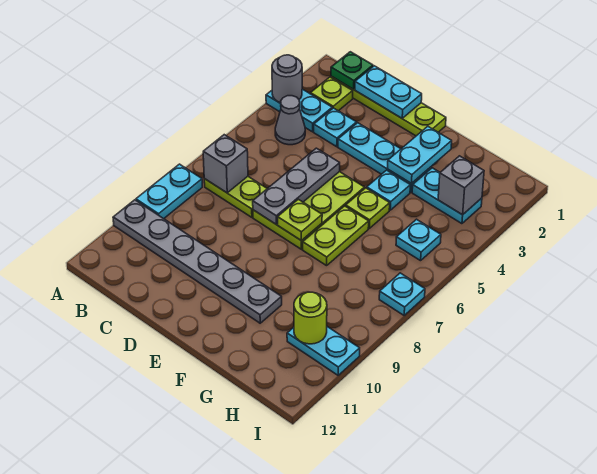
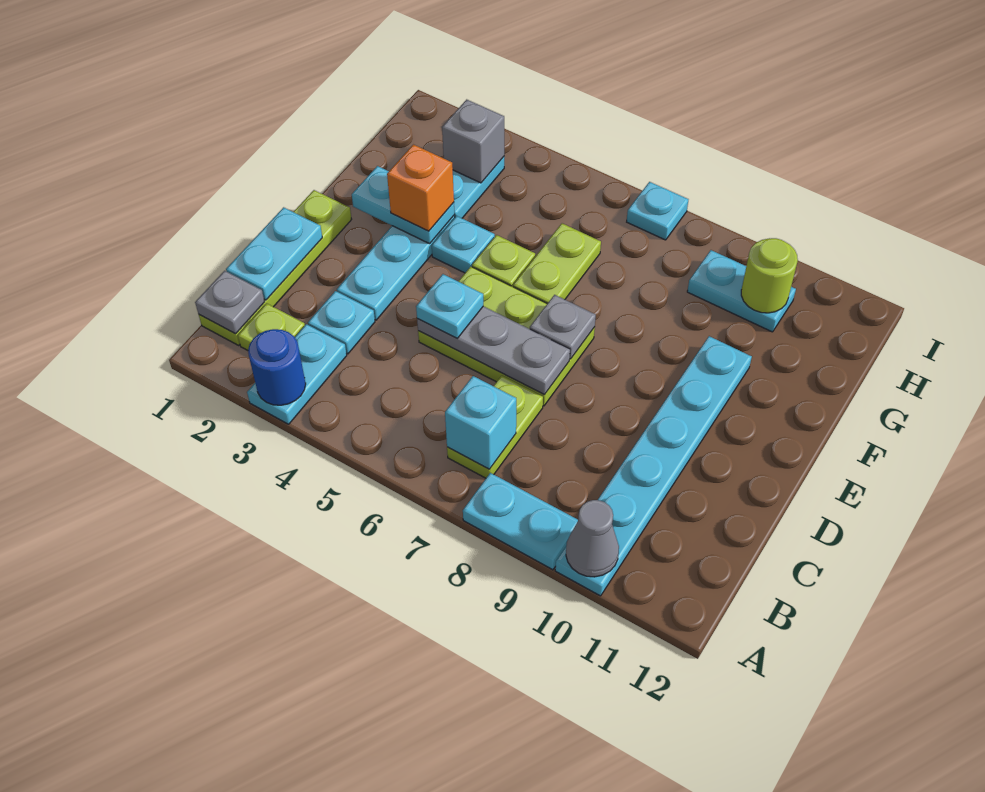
grey 1x1 round brick [272,55,302,103] -> blue 1x1 round brick [248,329,306,405]
grey 1x6 plate [113,200,282,323] -> cyan 1x6 plate [555,336,752,596]
green 1x1 plate [331,52,373,89] -> grey 1x1 plate [195,271,264,334]
grey 1x1 cone [275,96,305,145] -> grey 1x1 cone moved to [566,500,619,577]
grey 1x1 brick [203,135,248,193] -> cyan 1x1 brick [445,376,516,469]
lime 1x1 plate [278,199,322,241] -> grey 1x1 plate [530,295,596,359]
none -> orange 1x1 brick [387,145,454,231]
lime 1x2 plate [303,206,369,266] -> lime 1x2 plate turned to [513,223,601,304]
cyan 1x1 plate [396,219,441,261] -> cyan 1x1 plate moved to [416,274,483,338]
cyan 1x2 plate [287,327,360,375] -> cyan 1x2 plate turned to [687,250,796,332]

